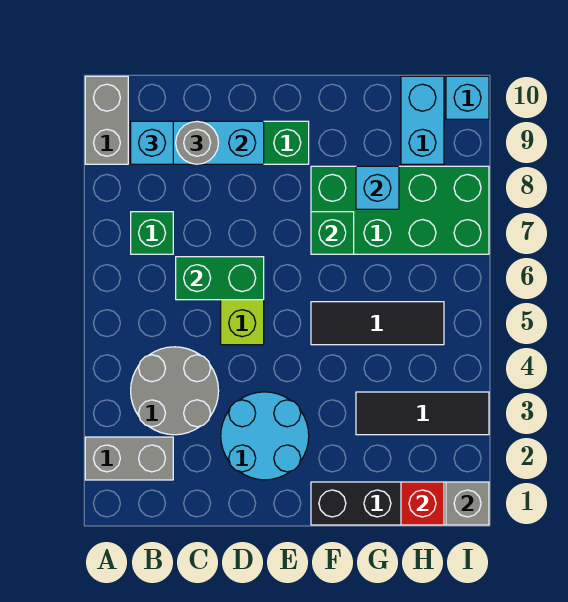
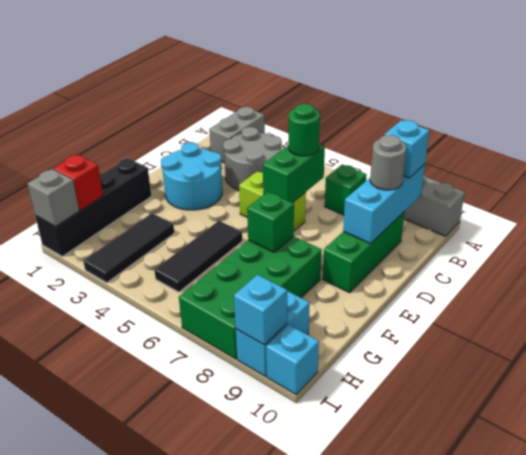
none -> green 1x1 round brick [289,104,320,156]
cyan 1x1 brick [356,166,399,209] -> cyan 1x1 brick moved to [234,275,287,345]
cyan 1x2 brick [401,76,444,164] -> cyan 1x2 brick turned to [236,291,310,376]

